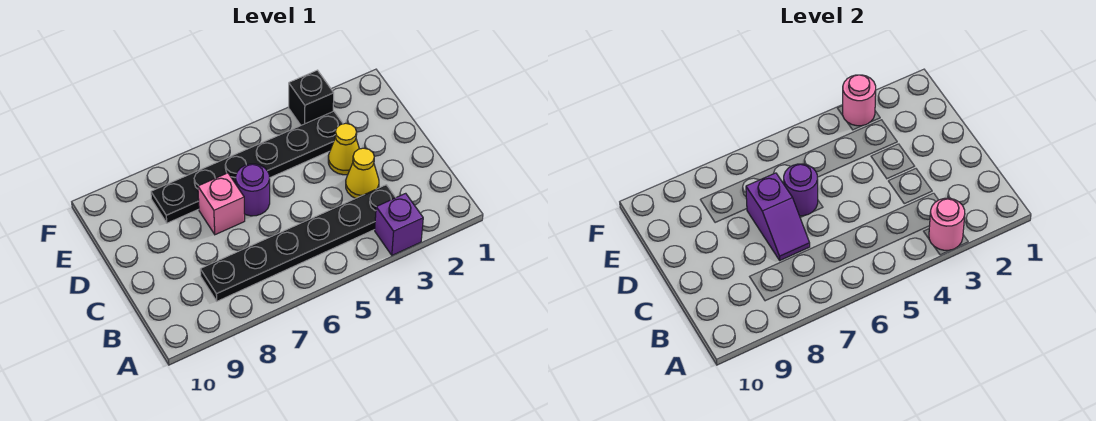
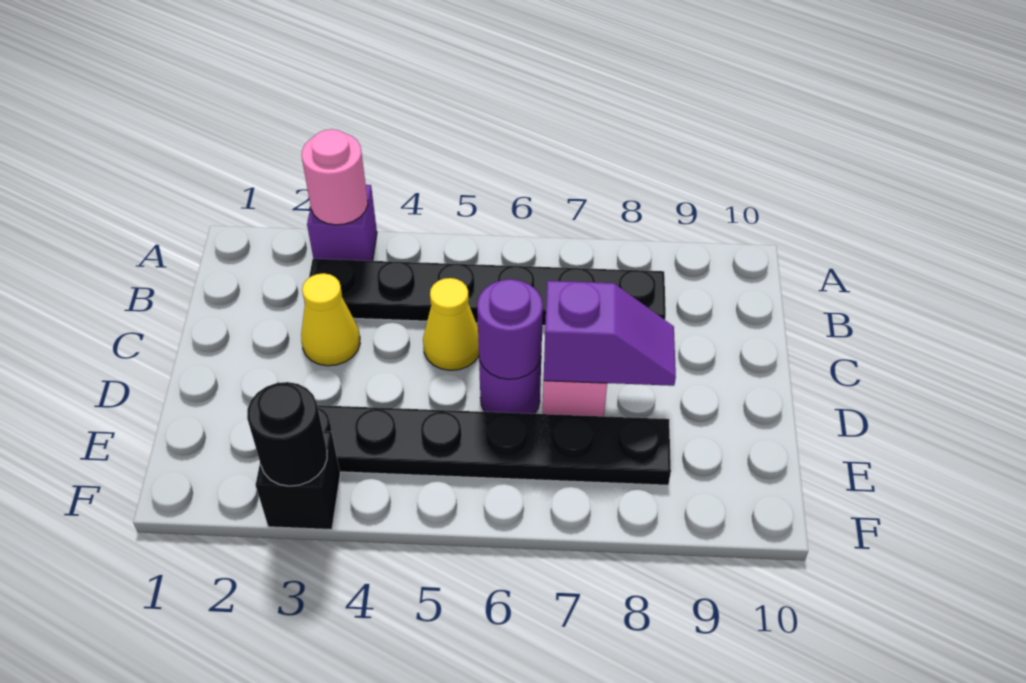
purple 1x2 slope [746,173,810,260] -> purple 1x2 slope turned to [544,281,676,386]
yellow 1x1 cone [328,123,359,175] -> yellow 1x1 cone moved to [423,278,479,370]
pink 1x1 round brick [843,75,876,126] -> black 1x1 round brick [247,382,327,486]

